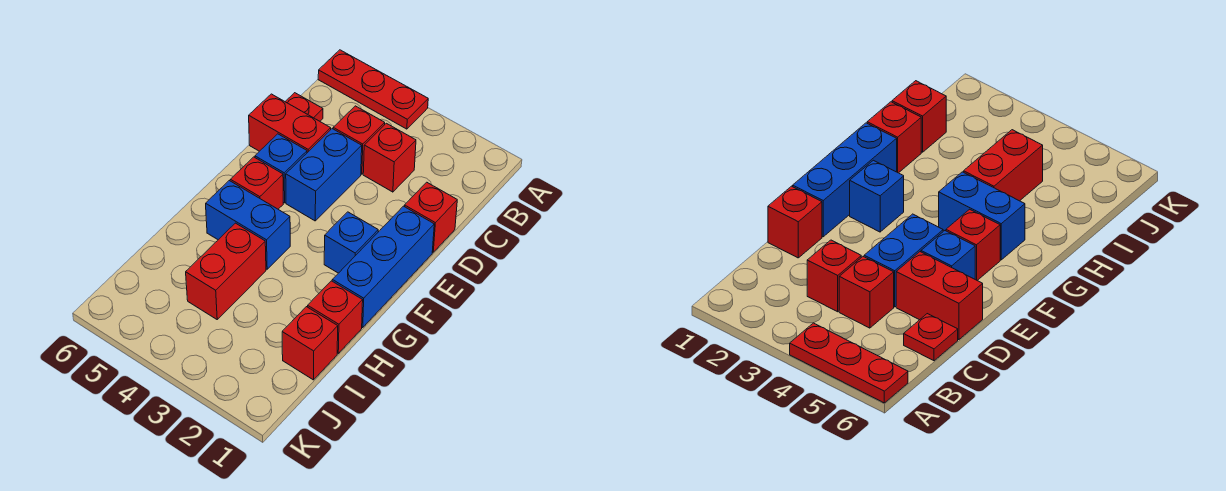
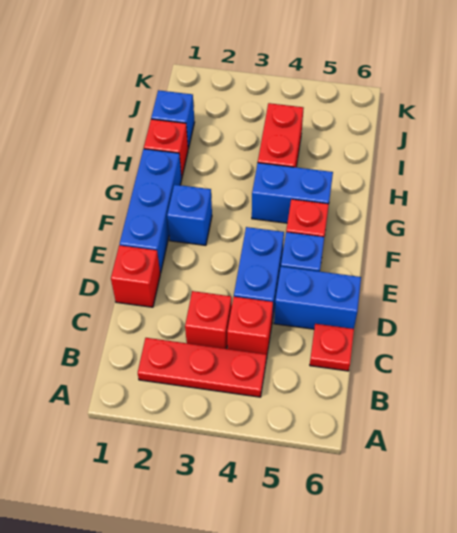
red 1x3 plate [318,50,428,129] -> red 1x3 plate moved to [138,338,267,397]
red 1x2 brick [249,94,331,153] -> blue 1x2 brick [274,267,361,329]
red 1x1 brick [282,307,338,380] -> blue 1x1 brick [151,90,195,149]

